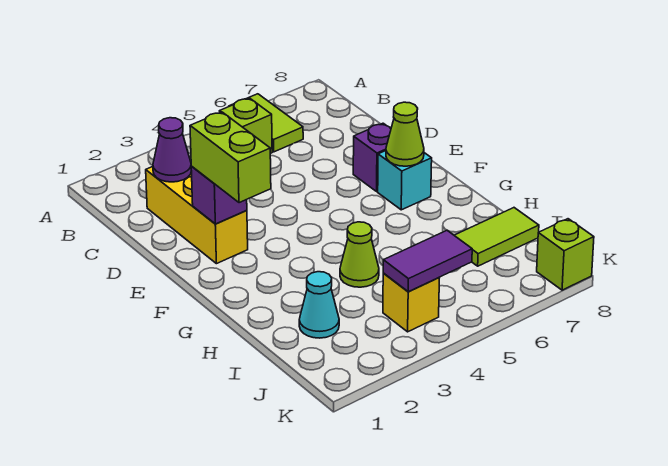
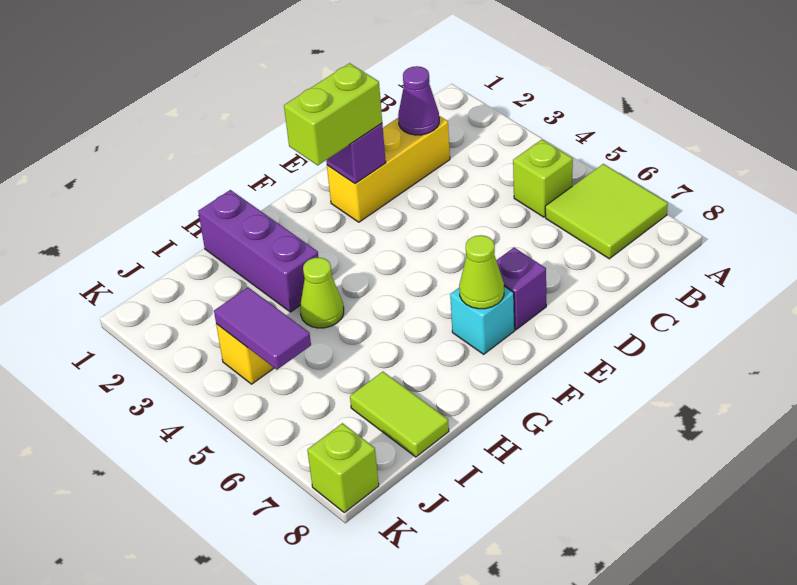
lime 1x2 tile [230,94,303,152] -> lime 2x2 tile [545,164,668,259]
none -> purple 1x3 brick [198,190,318,312]
cyan 1x1 cone [299,272,339,338] -> none

